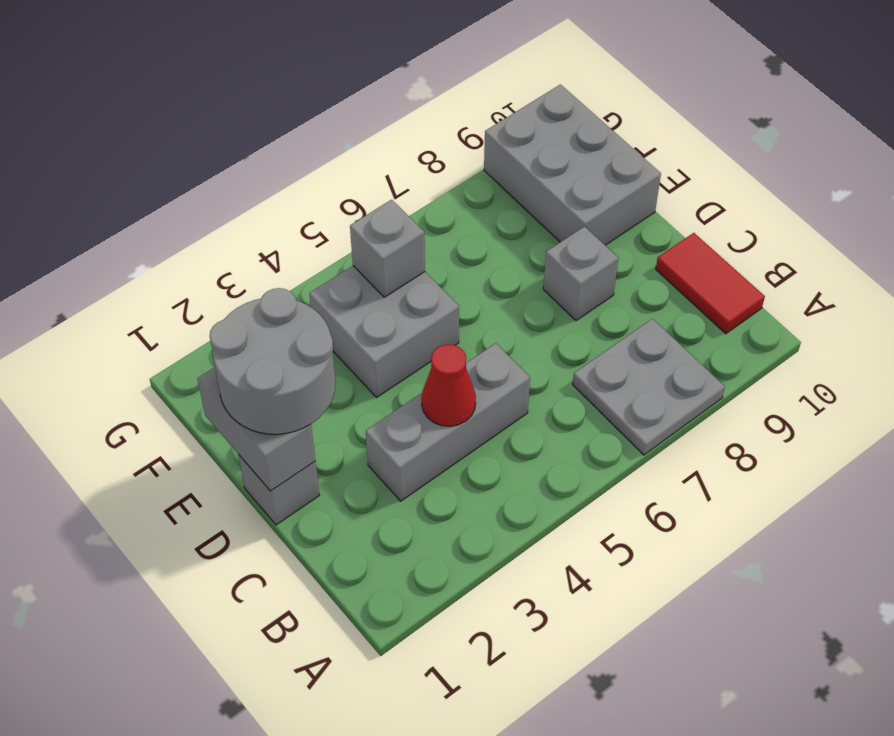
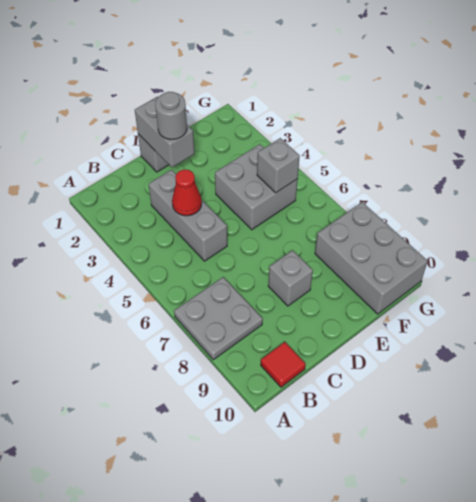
red 1x2 tile [656,233,765,334] -> red 1x1 tile [261,342,306,387]
grey 1x2 brick [197,367,315,491] -> grey 1x2 brick turned to [135,97,194,167]
grey 2x2 round brick [210,288,336,434] -> grey 1x1 round brick [155,92,187,139]
grey 2x3 brick [484,85,661,245] -> grey 2x3 brick turned to [315,202,428,314]

